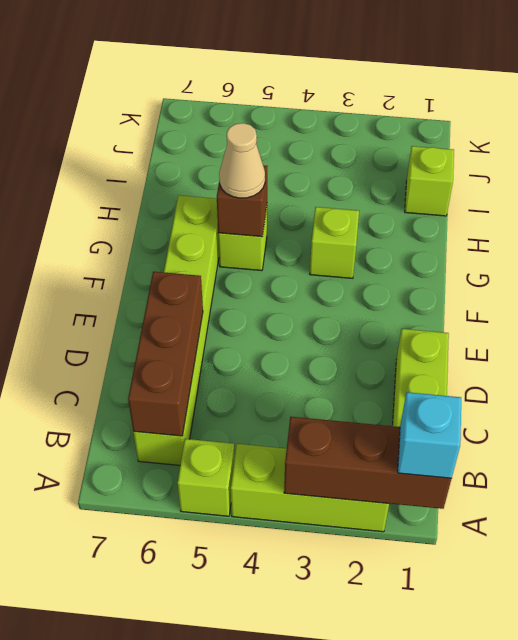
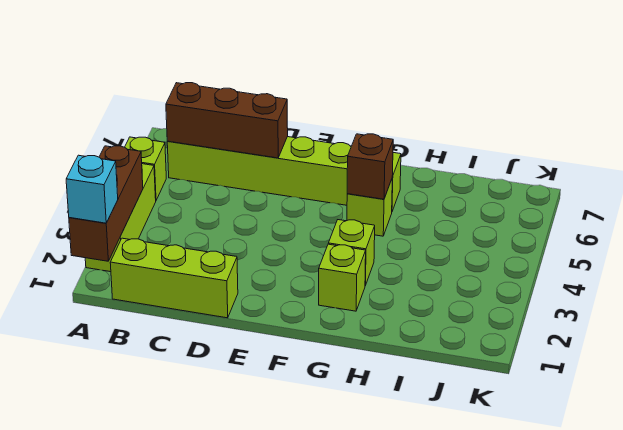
tan 1x1 cone [219,123,265,198] -> none
lime 1x1 brick [405,146,454,216] -> lime 1x1 brick moved to [319,244,366,311]

